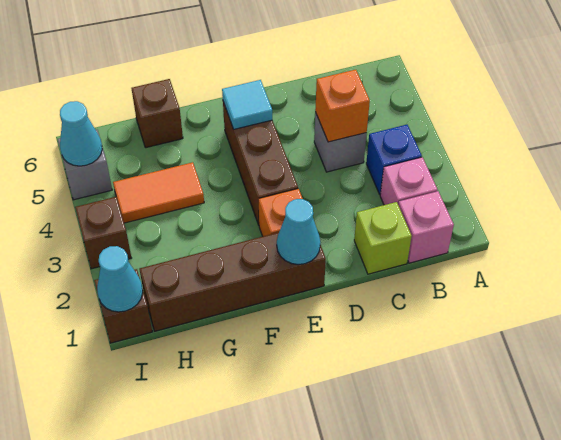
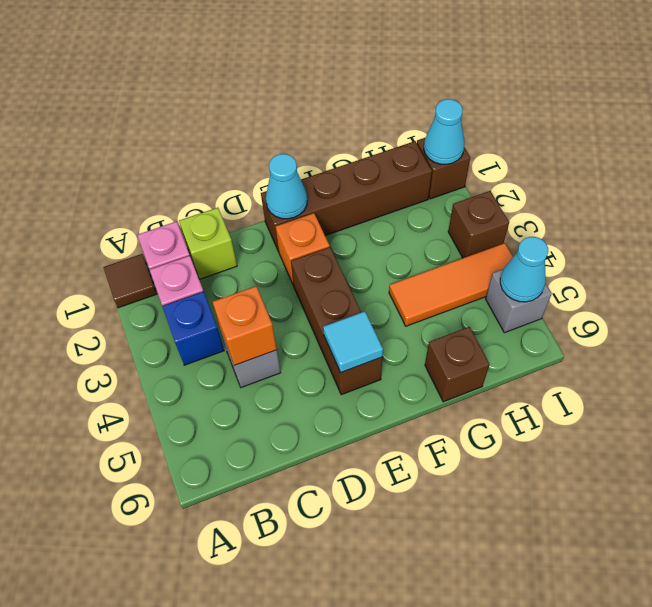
none -> brown 1x1 tile [104,254,157,308]
orange 1x2 tile [113,162,204,223] -> orange 1x3 tile [389,243,513,326]

